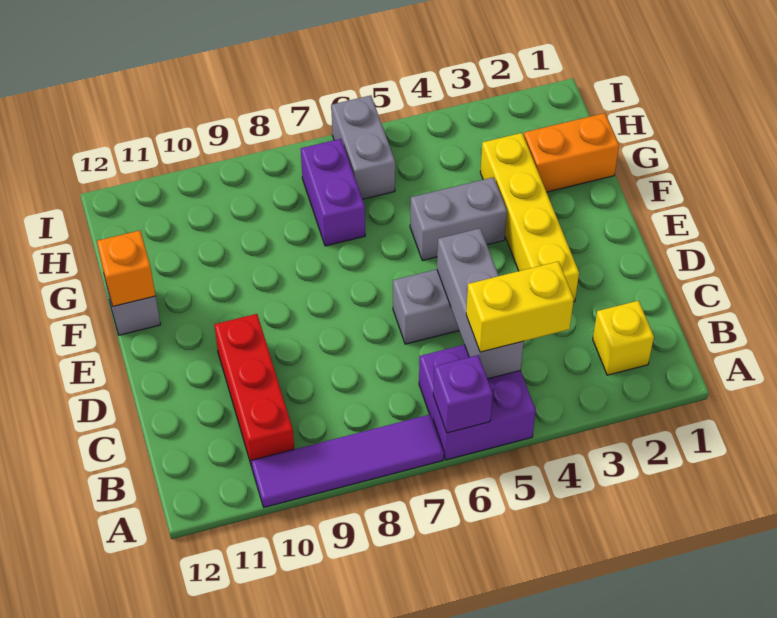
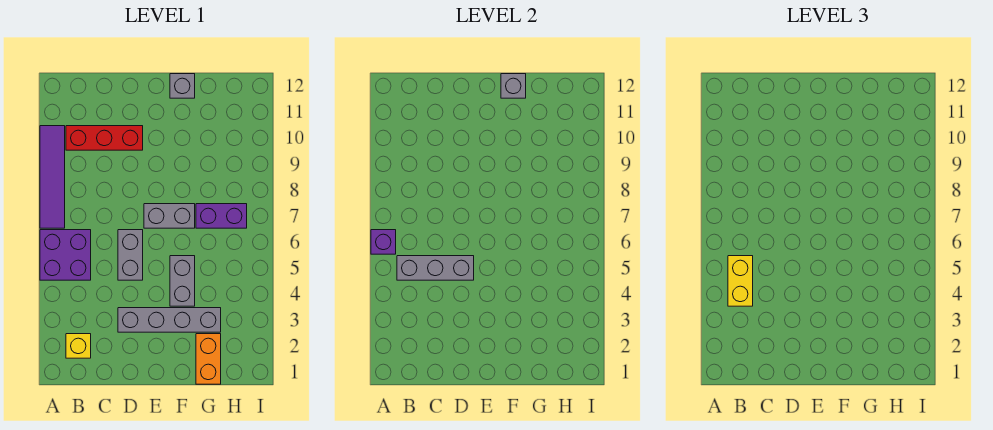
yellow 1x4 brick [480,133,579,302] -> grey 1x4 brick [118,308,221,332]
orange 1x1 brick [97,230,156,306] -> grey 1x1 brick [501,74,526,98]
grey 1x2 brick [331,95,395,199] -> grey 1x2 brick moved to [144,204,195,228]

